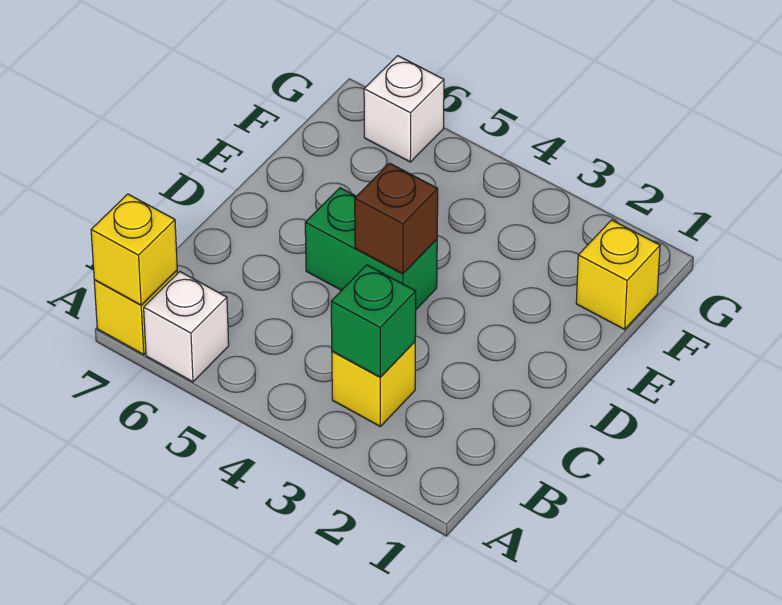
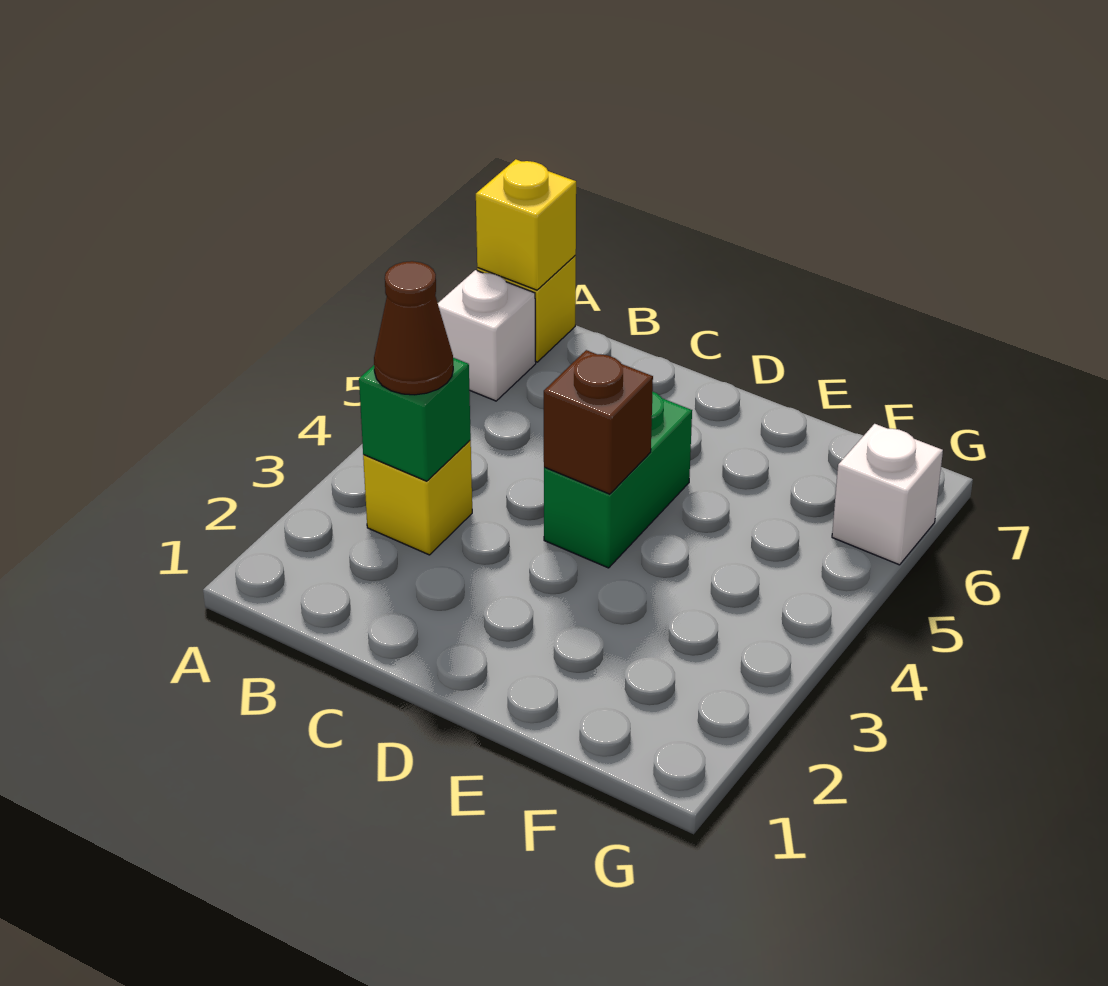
none -> brown 1x1 cone [374,261,453,395]
yellow 1x1 brick [576,220,660,329] -> none

